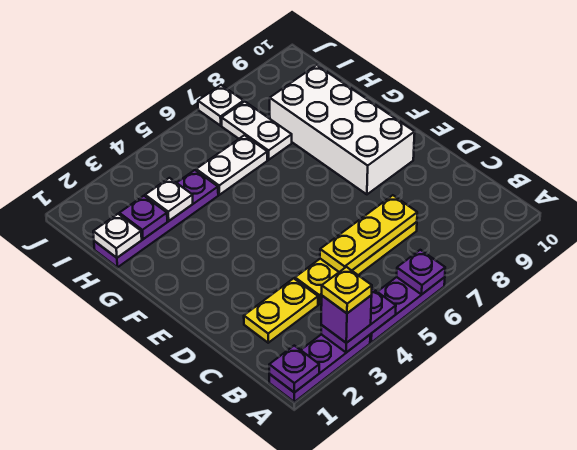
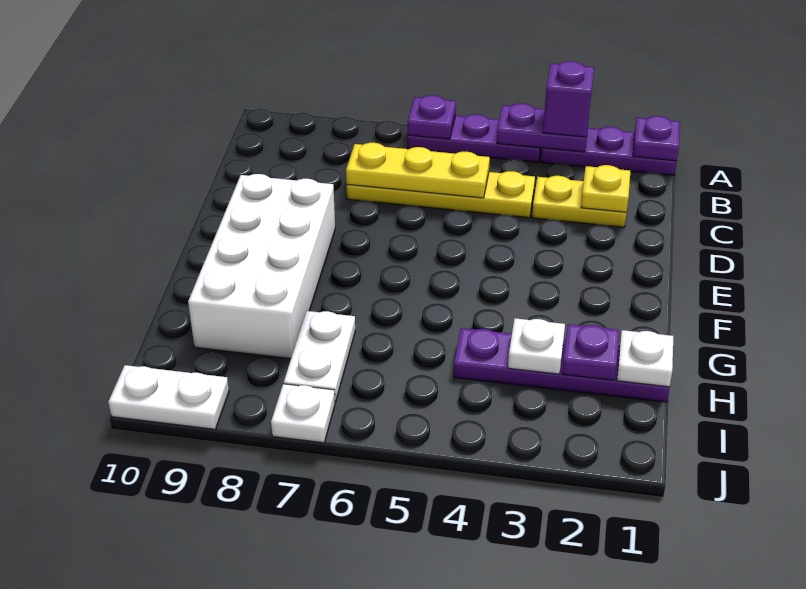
yellow 1x1 plate [322,267,372,313] -> yellow 1x1 plate moved to [581,165,630,212]
white 1x2 plate [196,135,268,195] -> white 1x2 plate moved to [108,365,229,429]

